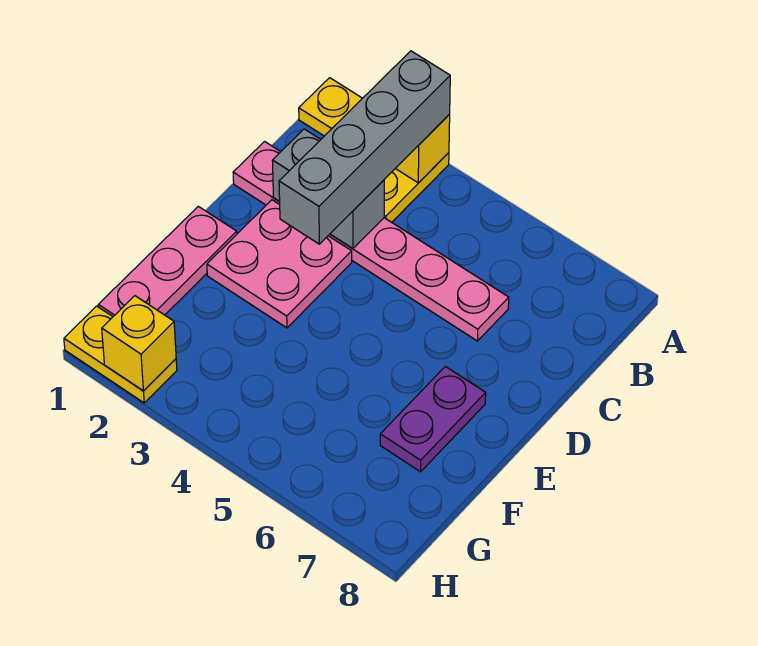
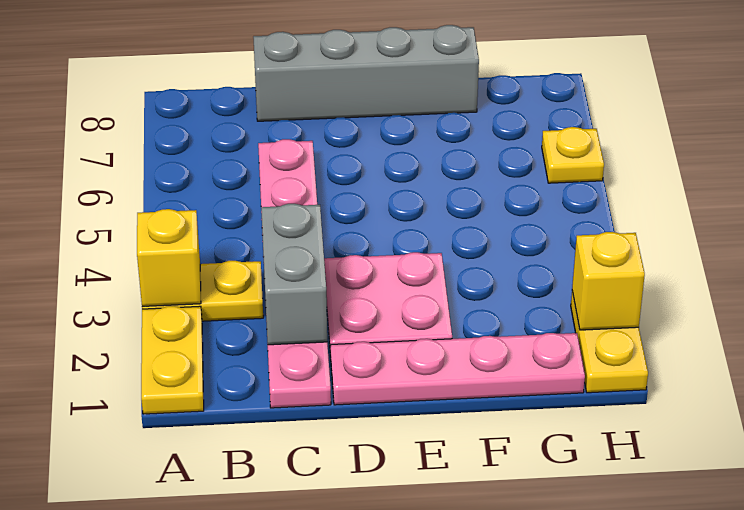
grey 1x4 brick [279,51,450,244] -> grey 1x4 brick moved to [253,25,479,121]
pink 1x3 plate [98,206,237,316] -> pink 1x4 plate [331,333,585,405]
purple 1x2 plate [380,367,486,472] -> none
none -> yellow 1x1 plate [542,127,604,183]

